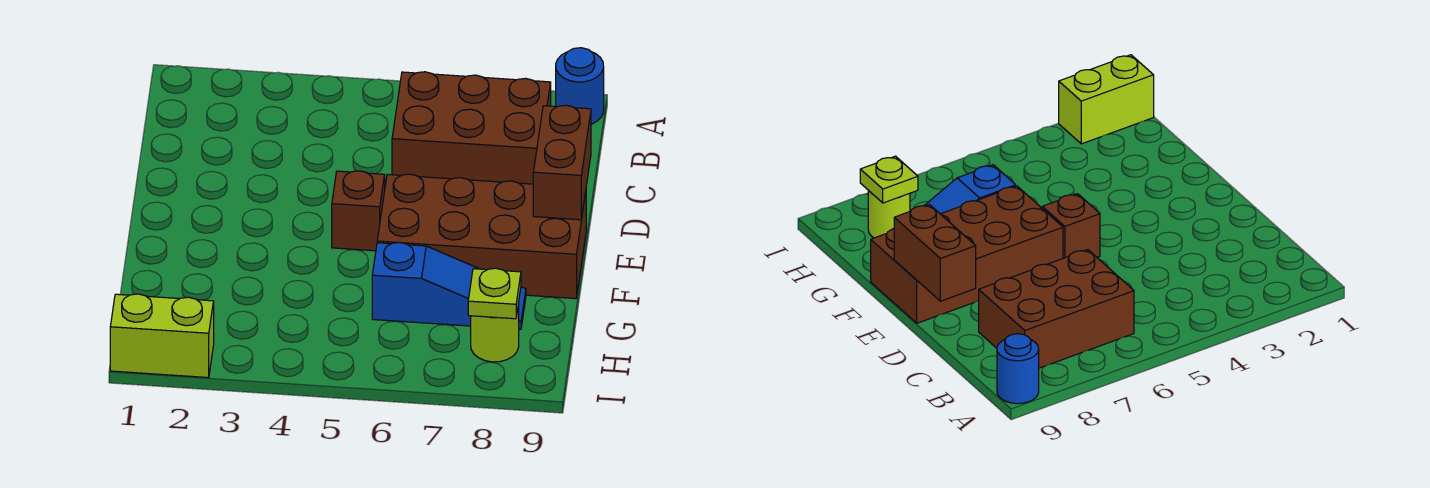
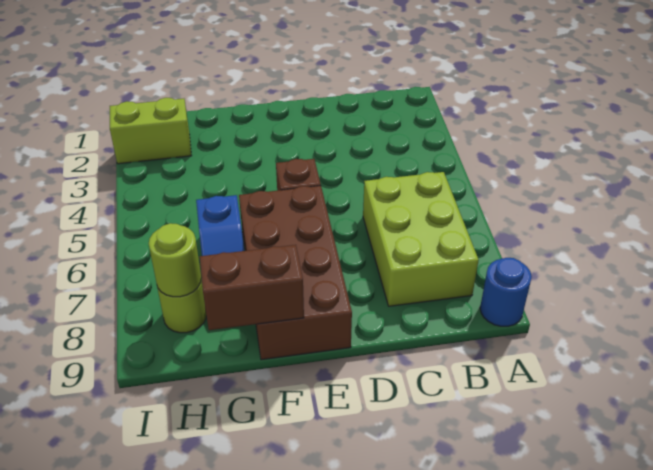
brown 2x3 brick [392,72,551,184] -> lime 2x3 brick [363,172,479,306]
brown 1x2 brick [533,105,591,220] -> brown 1x2 brick moved to [200,245,304,330]
lime 1x1 plate [468,268,521,319] -> lime 1x1 round brick [149,223,201,297]
lime 1x2 brick [110,294,214,378] -> lime 1x2 brick turned to [110,98,192,164]

